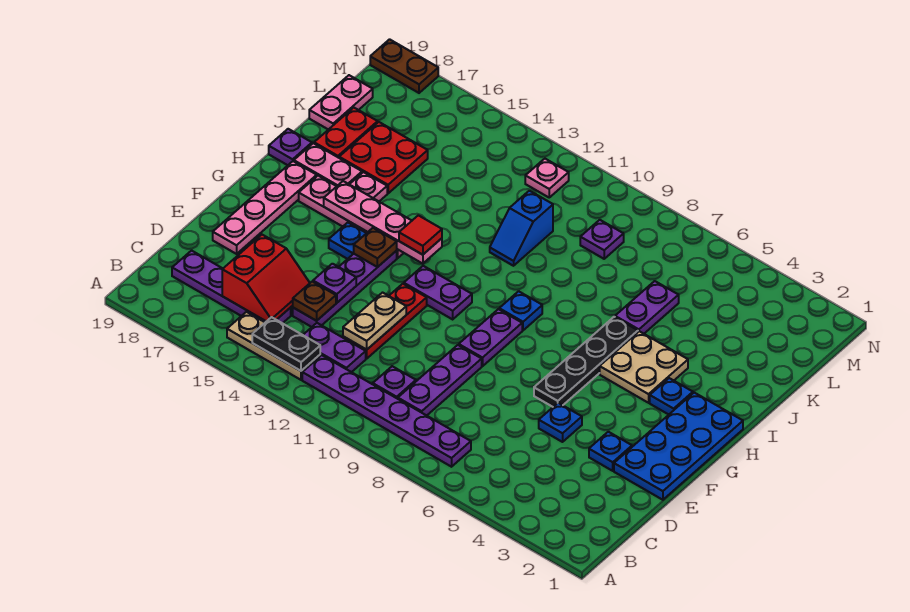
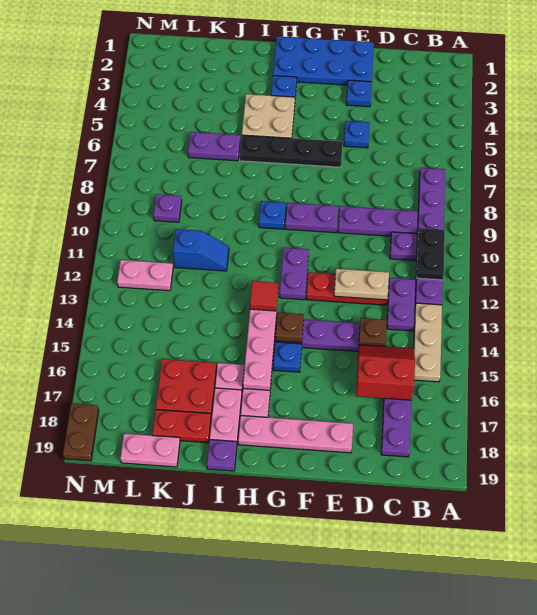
black 1x2 plate [252,317,320,371] -> black 1x2 plate moved to [417,228,445,280]
purple 1x1 plate [313,264,356,303] -> none
pink 1x1 plate [525,159,569,197] -> pink 1x2 plate [117,260,173,291]

